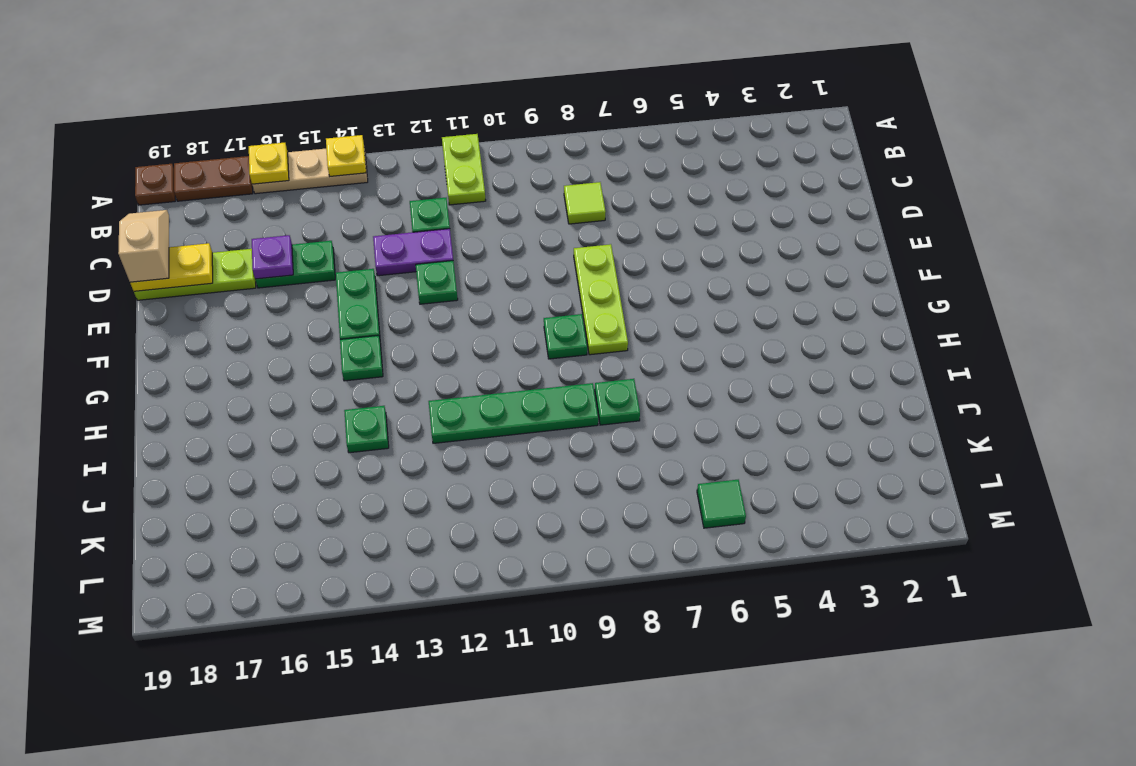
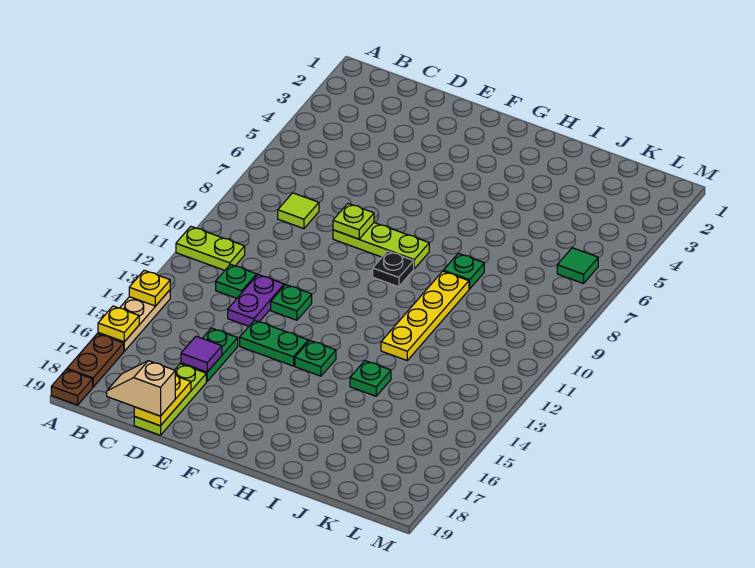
purple 1x1 plate [252,235,293,279] -> purple 1x1 tile [181,336,222,372]
none -> lime 1x1 plate [333,204,374,239]
green 1x1 plate [544,314,587,359] -> black 1x1 plate [373,251,414,287]
green 1x4 plate [429,383,598,443] -> yellow 1x4 plate [381,271,469,360]

